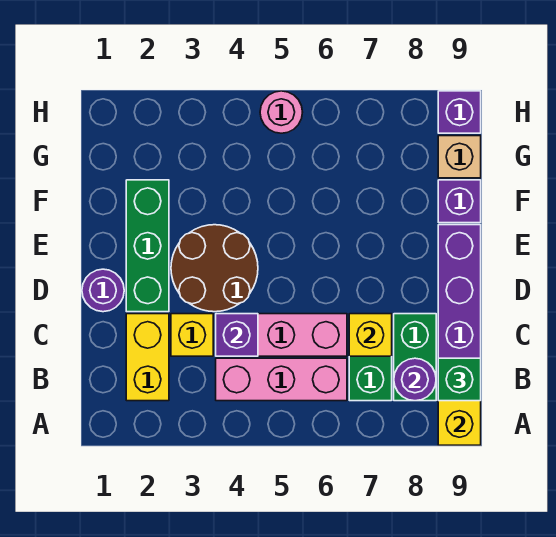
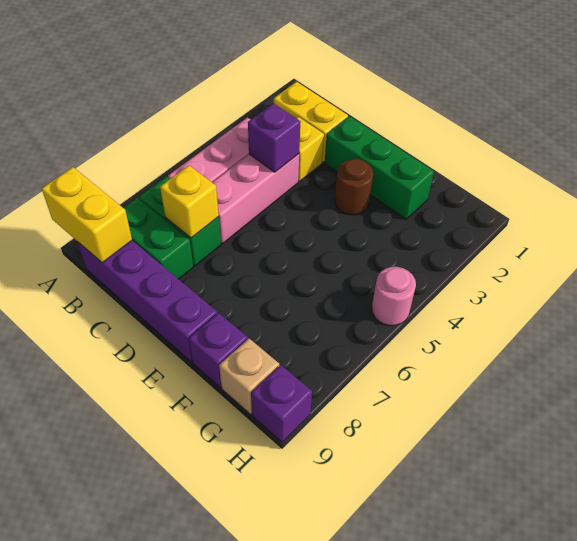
purple 1x1 round brick [394,358,436,401] -> none
green 1x1 brick [438,358,481,401] -> none
purple 1x1 round brick [82,269,124,312] -> none
brown 2x2 round brick [171,225,258,312] -> brown 1x1 round brick [335,159,373,215]

